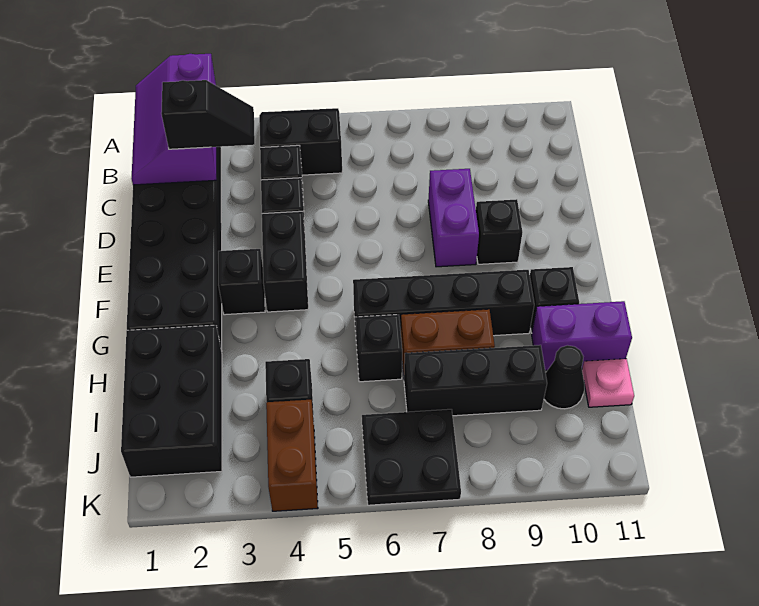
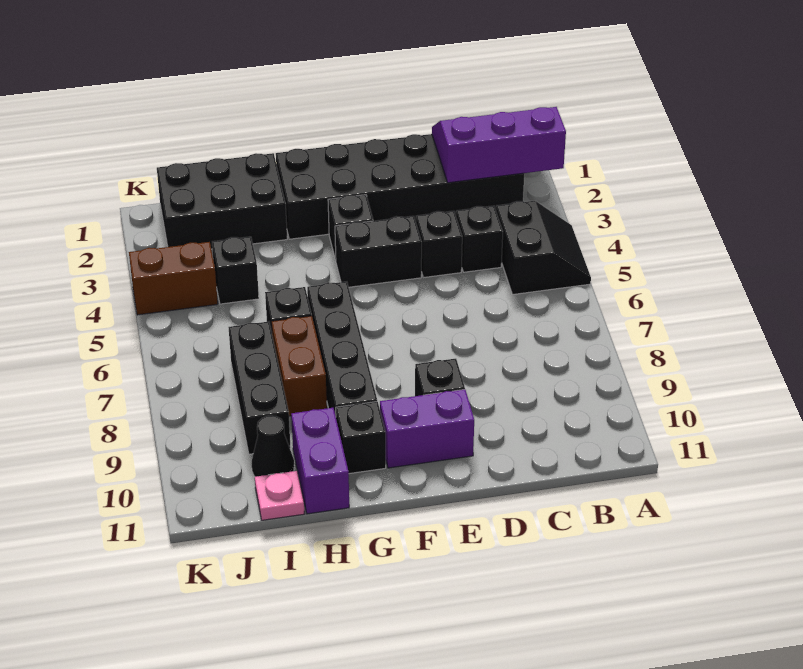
black 1x2 slope [161,80,255,149] -> none
purple 1x2 brick [428,169,479,267] -> purple 1x2 brick moved to [380,389,474,468]
black 2x2 plate [362,409,461,505] -> none

